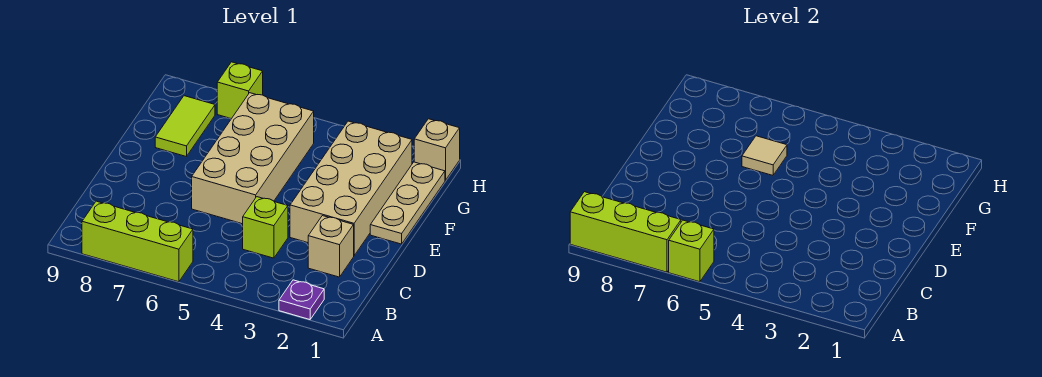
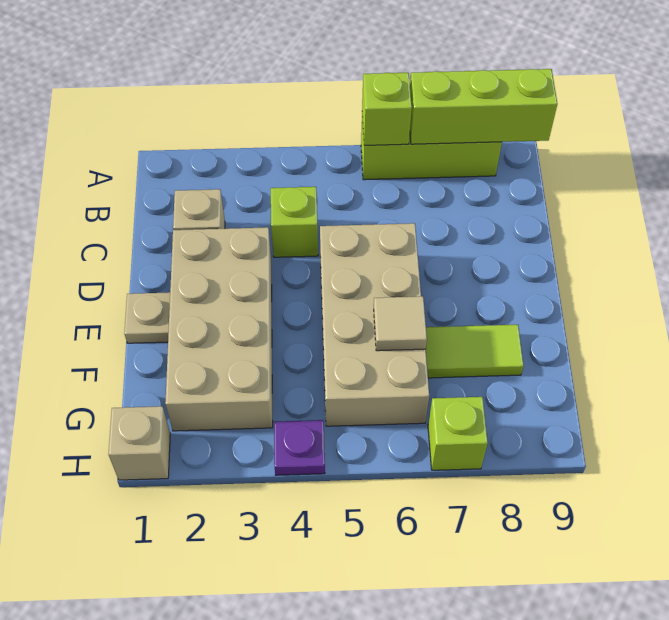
purple 1x1 plate [279,280,324,320] -> purple 1x1 plate moved to [274,420,325,475]
tan 1x3 plate [370,162,445,244] -> tan 1x1 plate [124,292,170,343]
lime 1x2 tile [155,96,215,157] -> lime 1x2 tile turned to [426,325,524,378]

